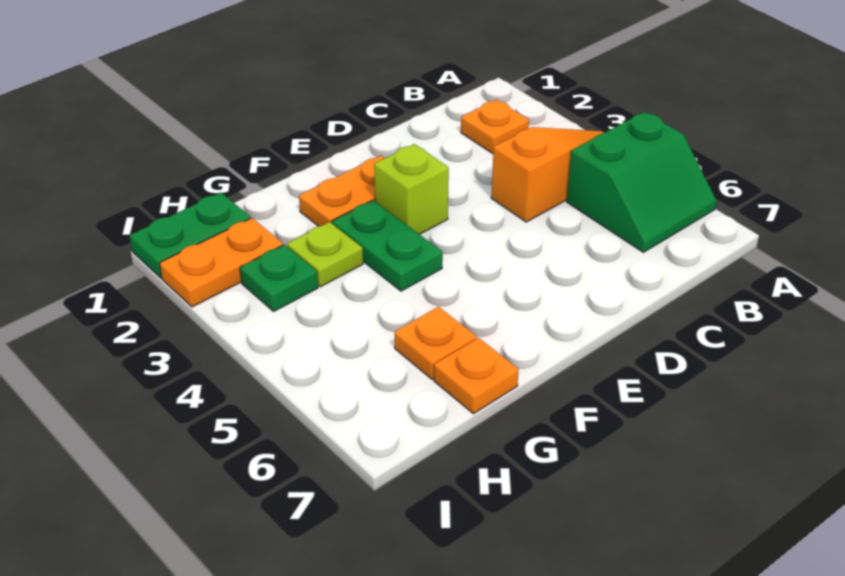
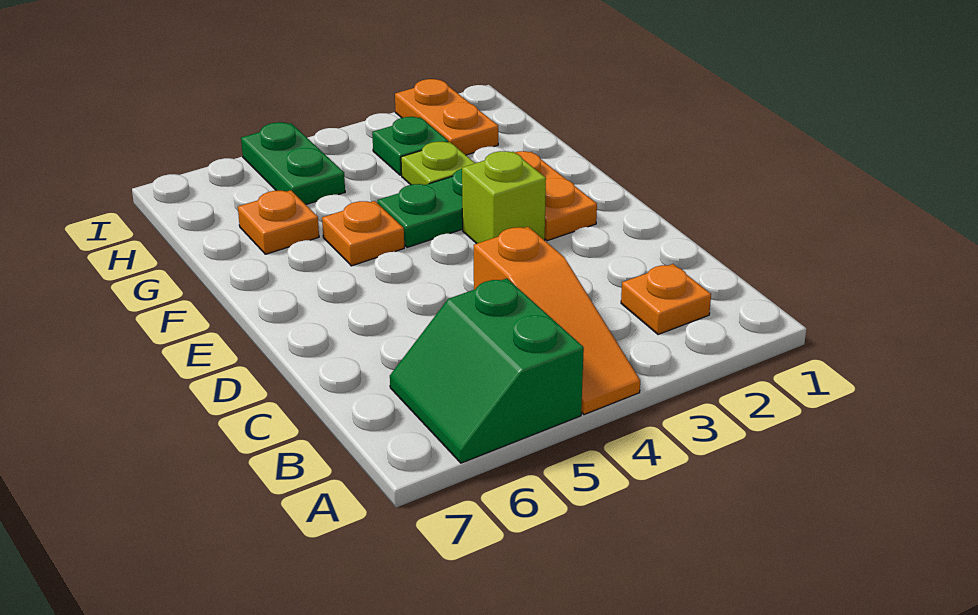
orange 1x1 plate [434,338,519,414] -> orange 1x1 plate moved to [322,201,404,266]
green 1x2 plate [130,193,251,278] -> green 1x2 plate moved to [241,122,345,205]

